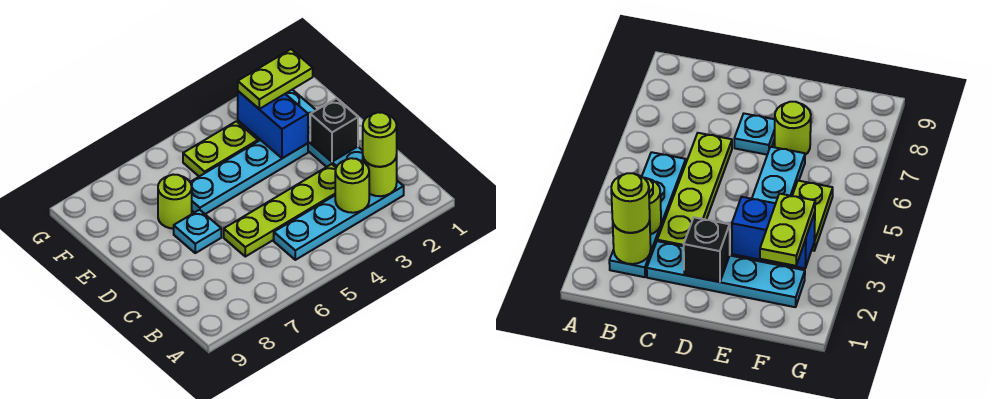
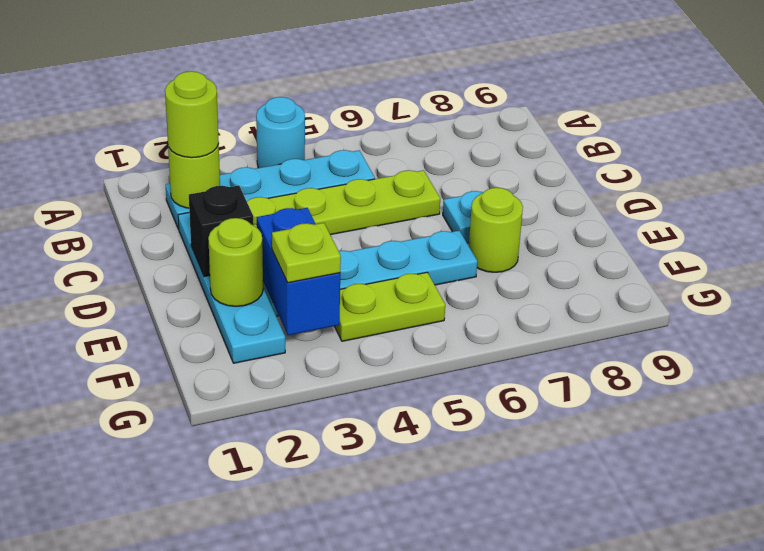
none -> cyan 1x1 round brick [256,97,305,168]
lime 1x1 round brick [335,158,369,213] -> lime 1x1 round brick moved to [208,218,263,306]
lime 1x2 plate [238,49,313,109] -> lime 1x1 plate [272,223,341,283]

